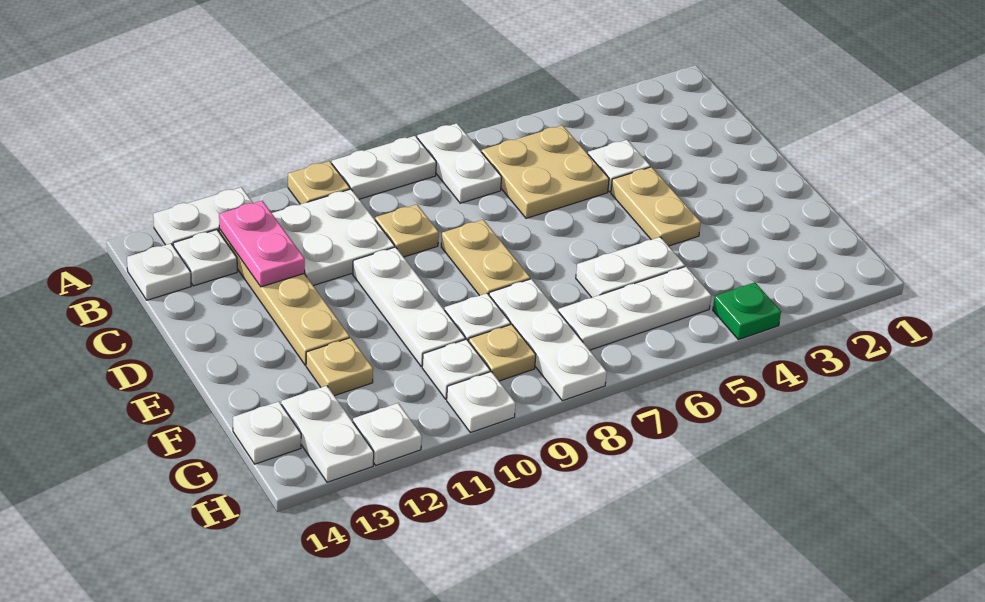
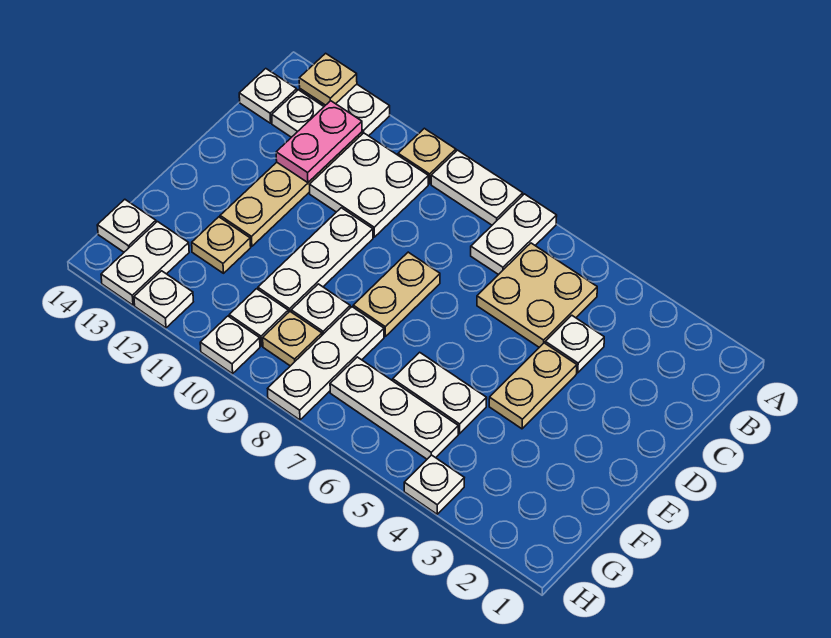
tan 1x1 plate [375,204,439,257] -> tan 1x1 plate moved to [299,53,357,105]
green 1x1 plate [713,282,781,340] -> white 1x1 plate [404,455,464,514]

